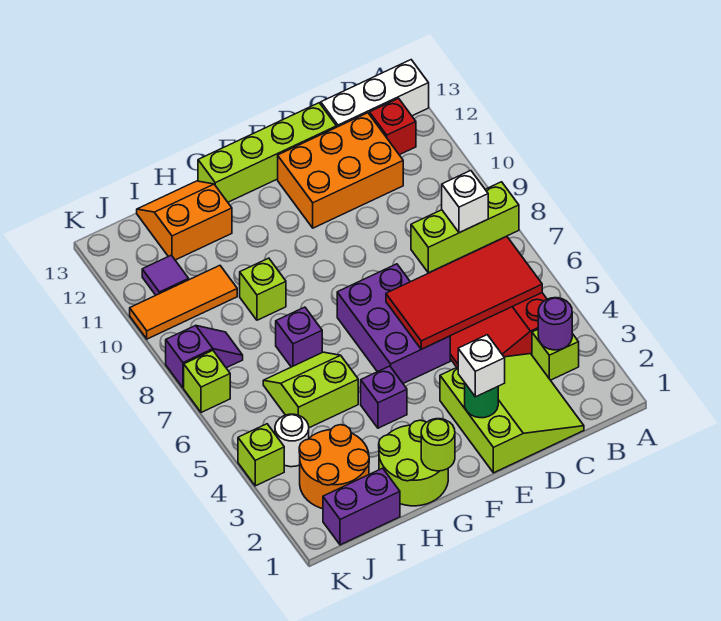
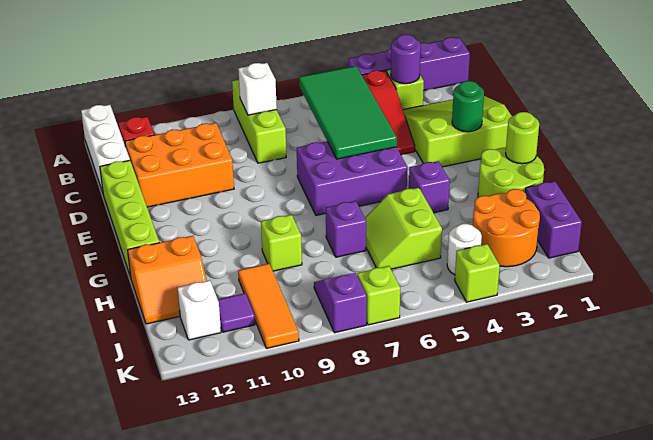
none -> purple 1x4 brick [348,37,470,91]
red 2x4 tile [386,237,542,349] -> green 2x4 tile [299,66,397,159]
orange 2x3 brick [278,113,403,228] -> orange 2x3 brick turned to [125,123,234,207]
white 1x1 brick [458,335,505,397] -> white 1x1 brick moved to [178,280,221,340]
orange 2x2 slope [137,181,232,260] -> orange 2x2 slope turned to [128,236,207,324]

